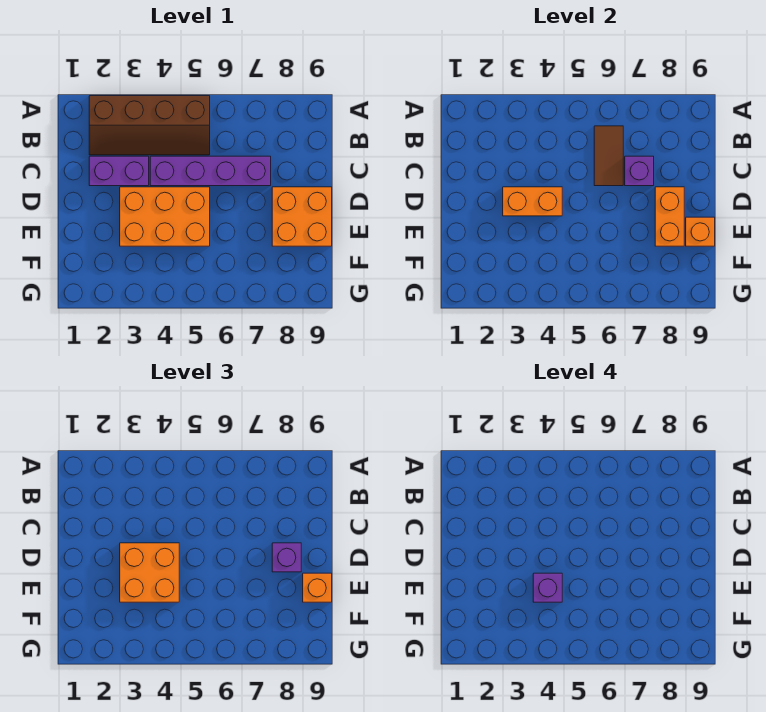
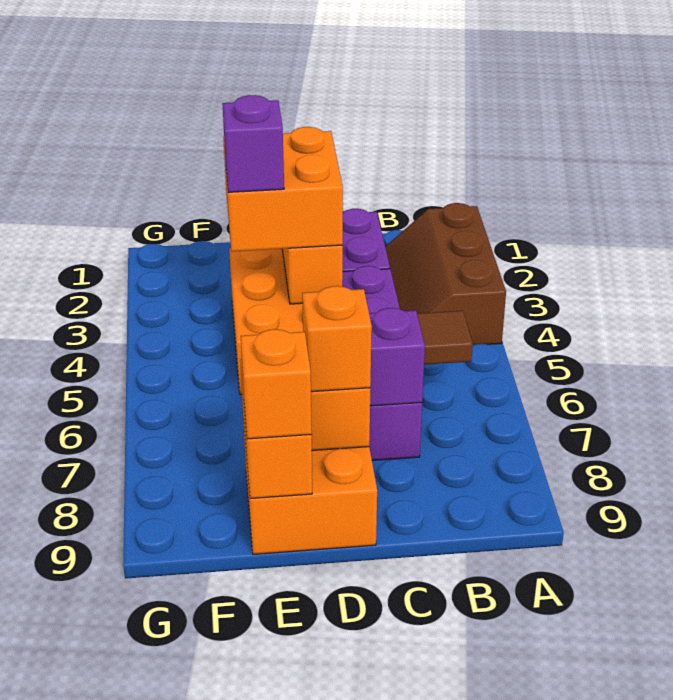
brown 2x4 slope [89,96,210,155] -> brown 2x3 slope [385,203,506,345]
purple 1x1 brick [272,543,301,572] -> orange 1x1 brick [302,286,372,392]

